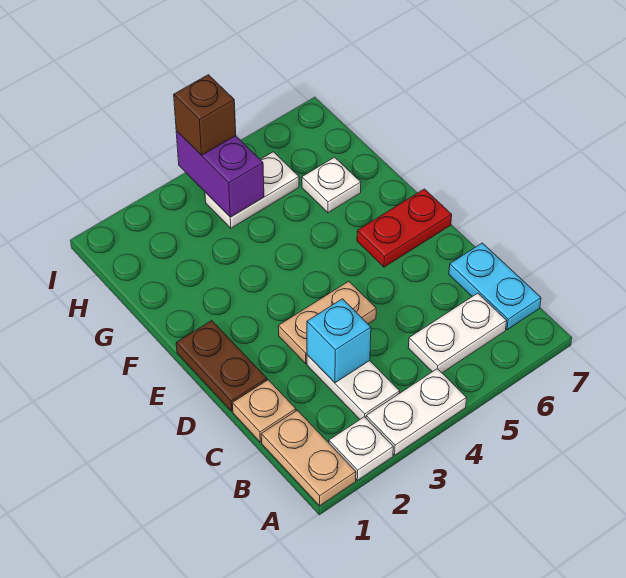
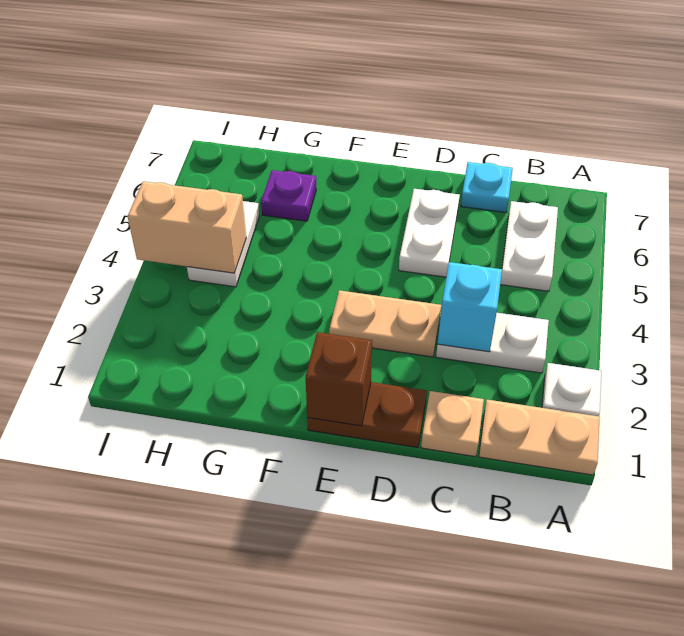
white 1x2 plate [366,369,467,455] -> white 1x2 plate moved to [399,189,460,277]
cyan 1x2 plate [449,243,541,330] -> cyan 1x1 plate [461,162,513,212]
tan 1x2 plate [278,281,376,364] -> tan 1x2 plate turned to [329,290,441,357]
red 1x2 plate [357,189,452,267] -> none
white 1x1 plate [302,157,361,213] -> purple 1x1 plate [261,170,316,221]
purple 1x2 brick [176,131,264,217] -> tan 1x2 brick [128,181,246,273]
brown 1x1 brick [174,75,236,155] -> brown 1x1 brick moved to [306,332,372,426]

